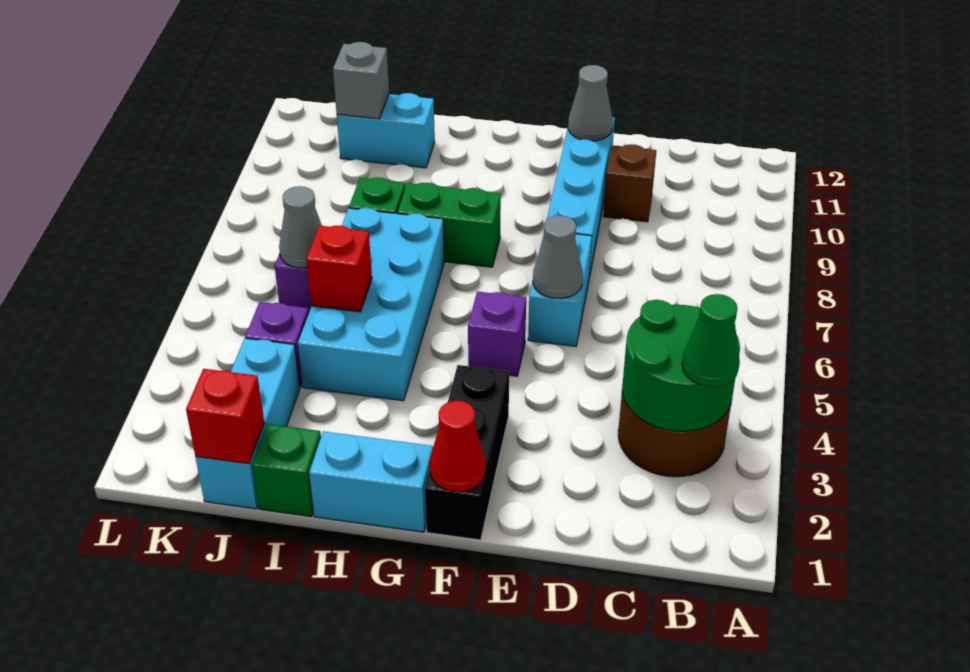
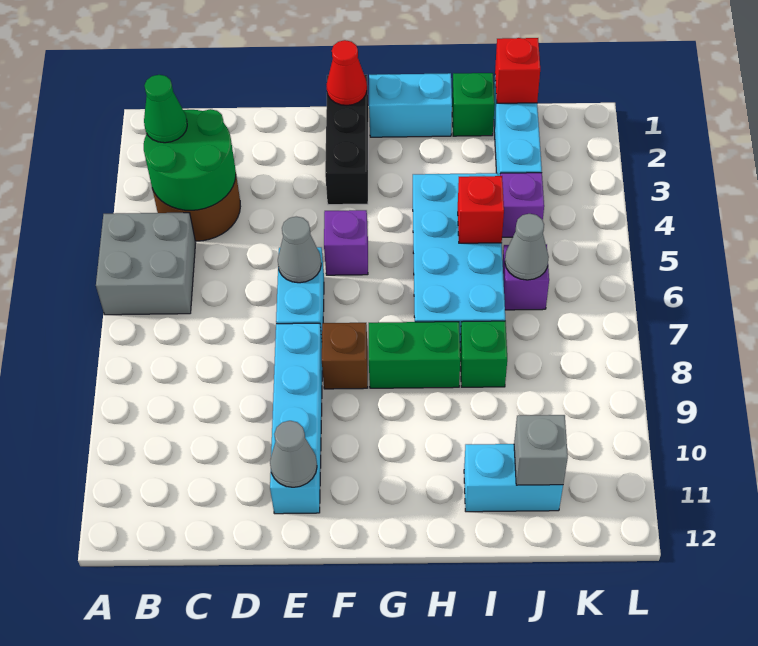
none -> grey 2x2 brick [96,213,196,315]
brown 1x1 brick [603,144,656,222] -> brown 1x1 brick moved to [322,323,368,389]

